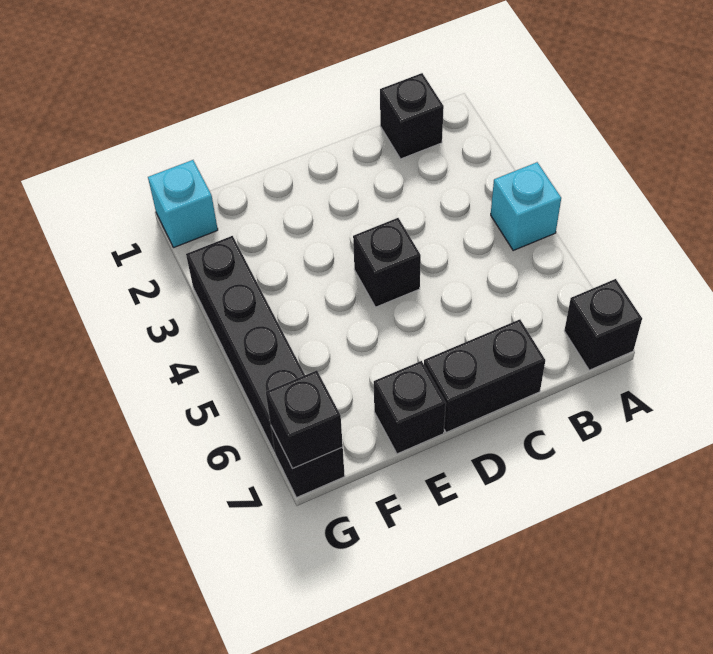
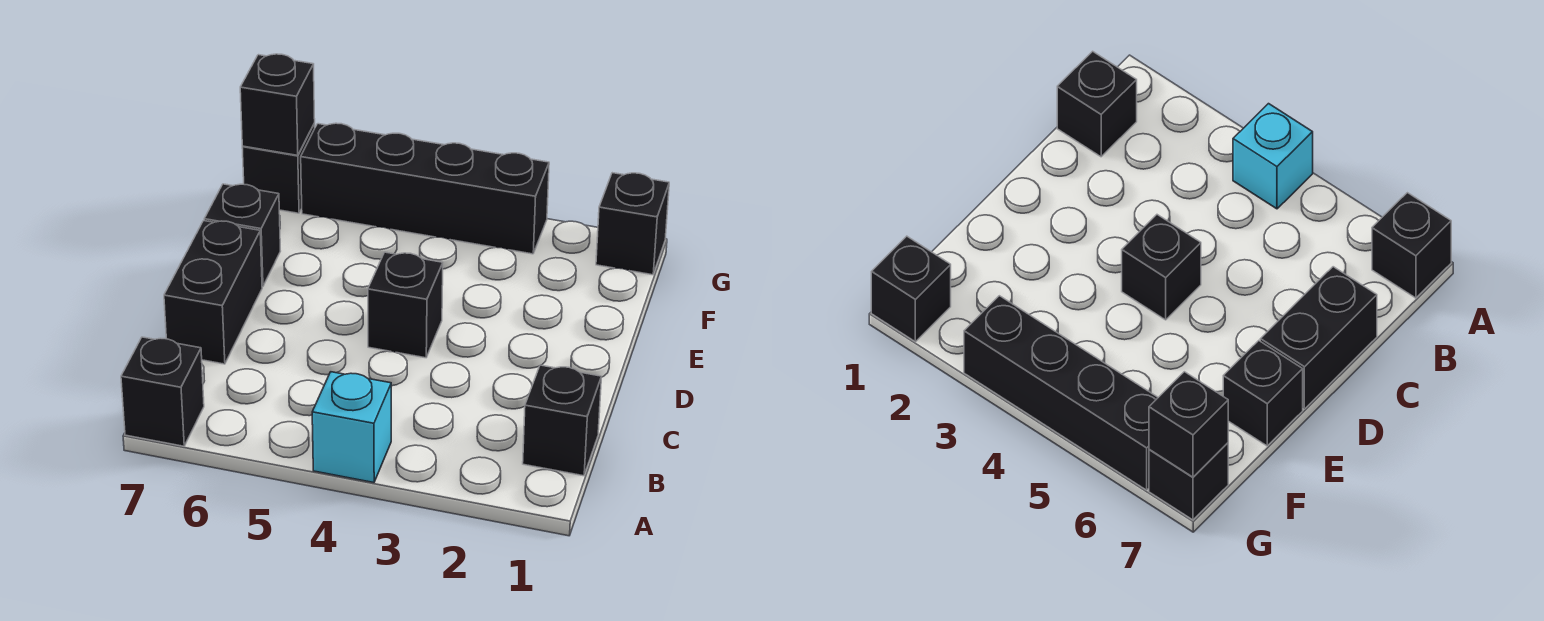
cyan 1x1 brick [148,160,218,248] -> black 1x1 brick [596,173,669,275]

